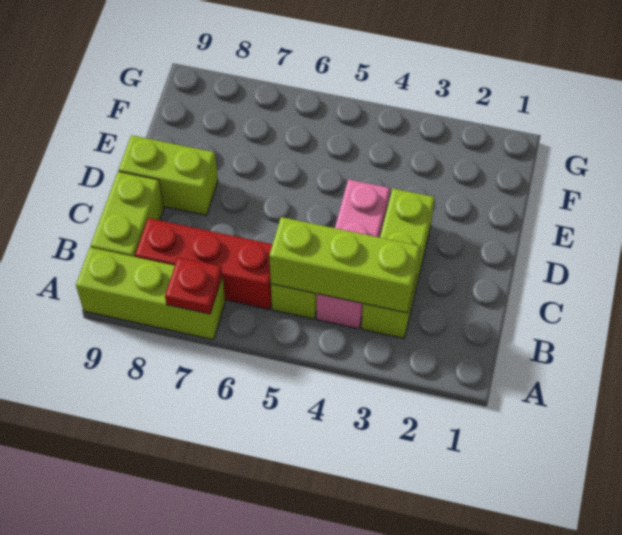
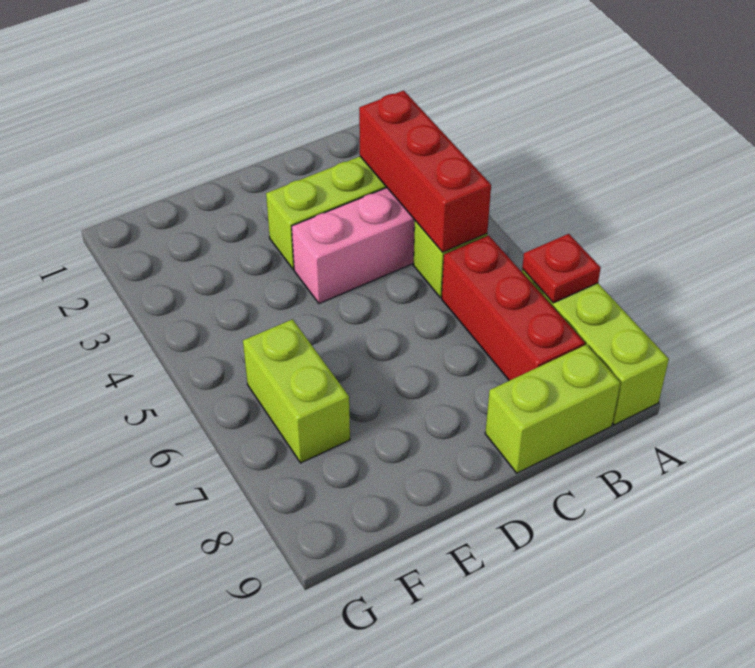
lime 1x3 brick [269,217,420,313] -> red 1x3 brick [359,91,491,252]
lime 1x2 brick [119,135,218,215] -> lime 1x2 brick moved to [243,319,350,463]

